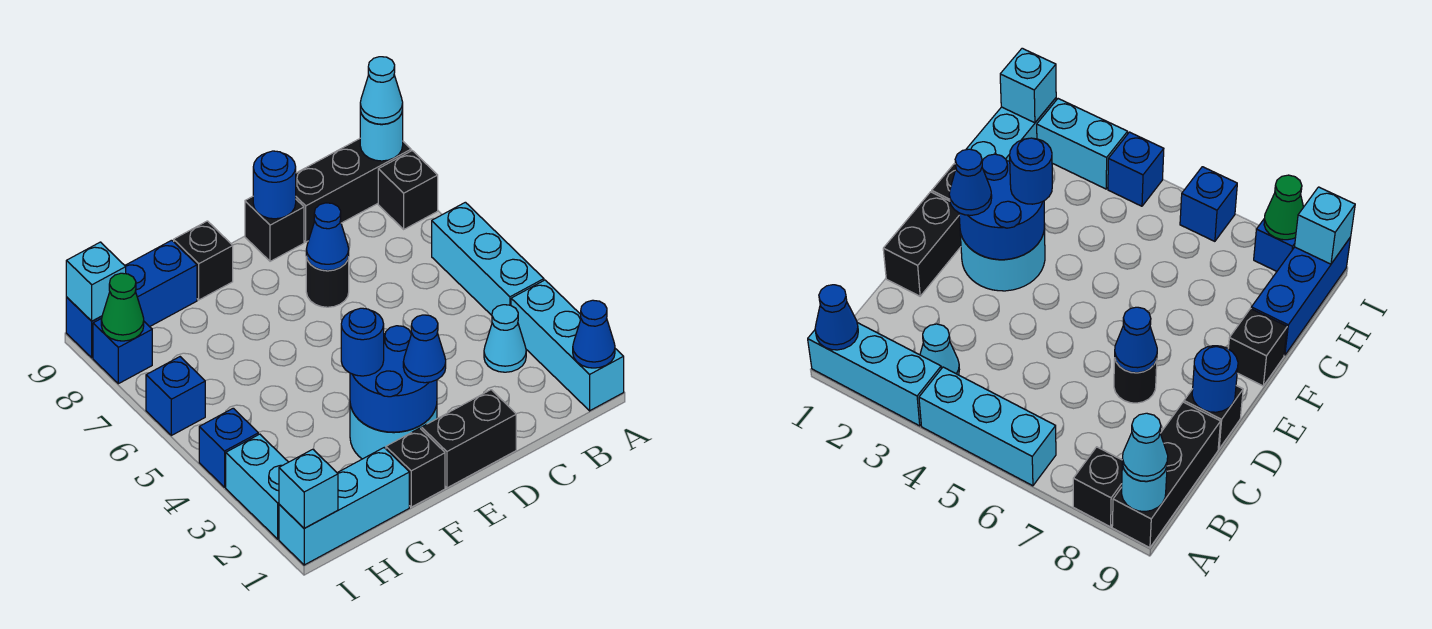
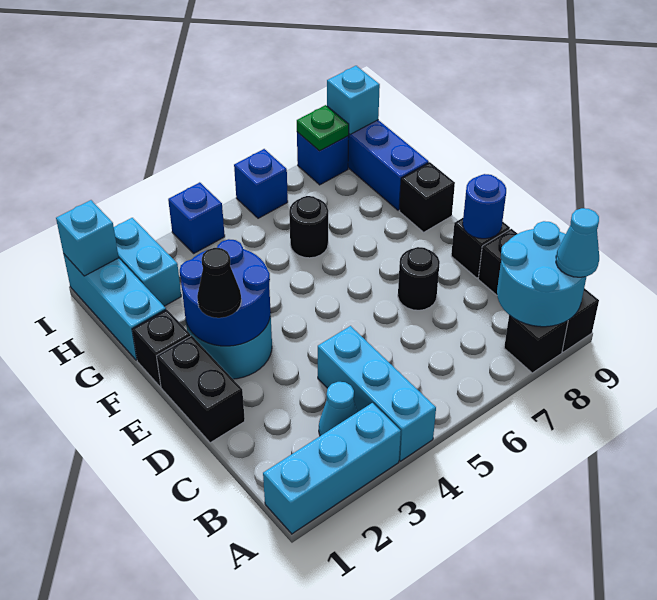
blue 1x1 cone [573,300,615,368] -> none
cyan 1x3 brick [432,202,544,315] -> cyan 1x3 brick turned to [318,326,436,461]
cyan 1x1 round brick [360,110,403,161] -> cyan 2x2 round brick [497,221,586,327]
blue 1x1 cone [306,203,349,271] -> none
blue 1x1 cone [403,315,446,383] -> black 1x1 cone [197,248,241,318]
blue 1x1 round brick [341,308,384,376] -> none
none -> black 1x1 round brick [289,196,328,258]
cyan 1x2 brick [226,434,288,539] -> cyan 1x2 brick turned to [114,218,181,306]
green 1x1 cone [101,273,144,341] -> green 1x1 plate [297,105,349,151]

